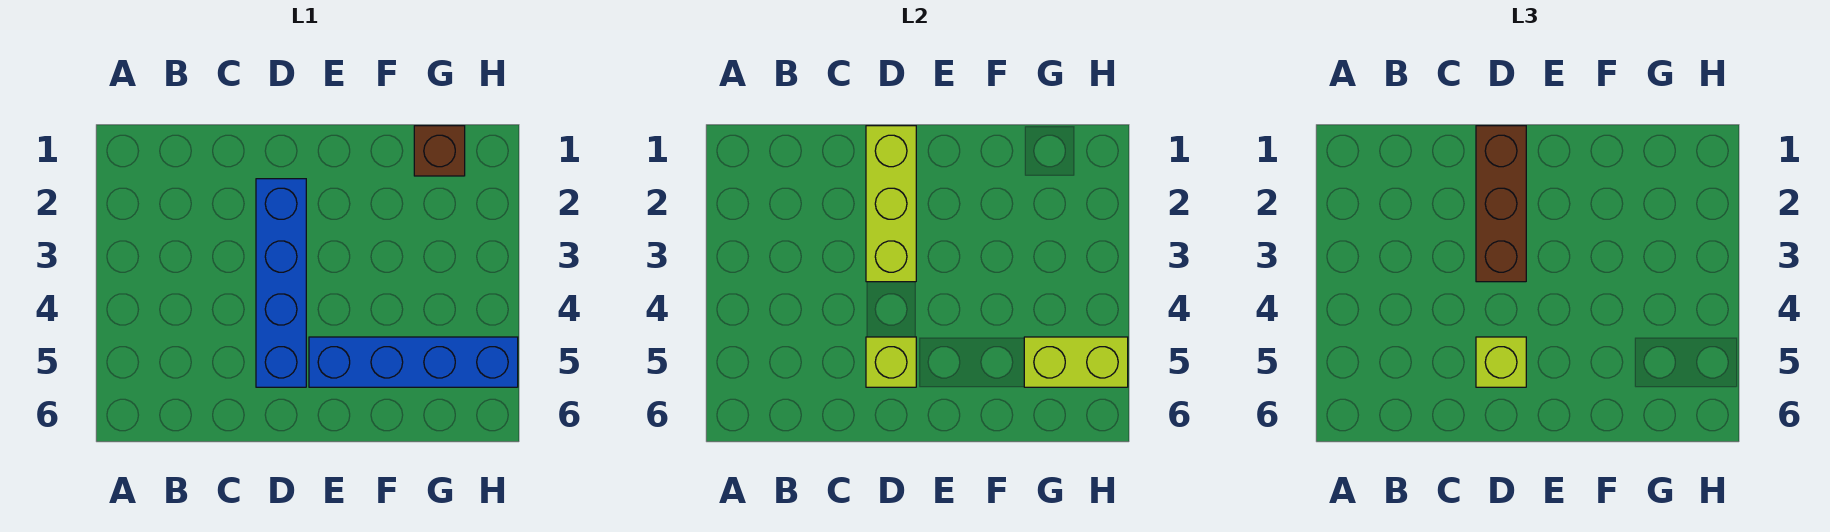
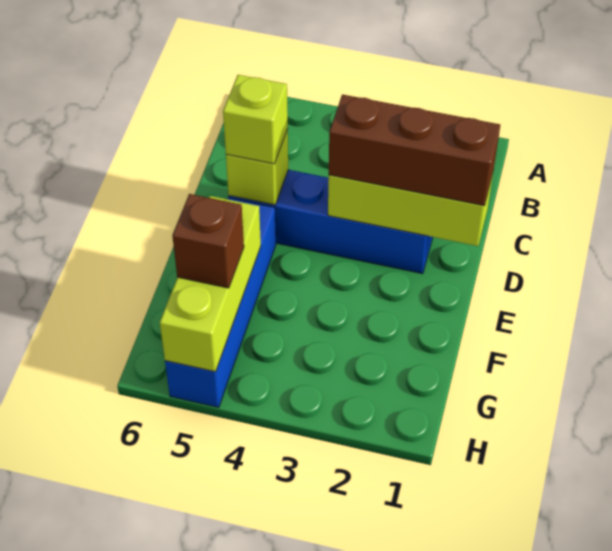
brown 1x1 brick [414,126,465,176] -> brown 1x1 brick moved to [172,194,244,288]
lime 1x2 brick [1024,337,1128,387] -> lime 1x3 brick [160,196,261,372]

